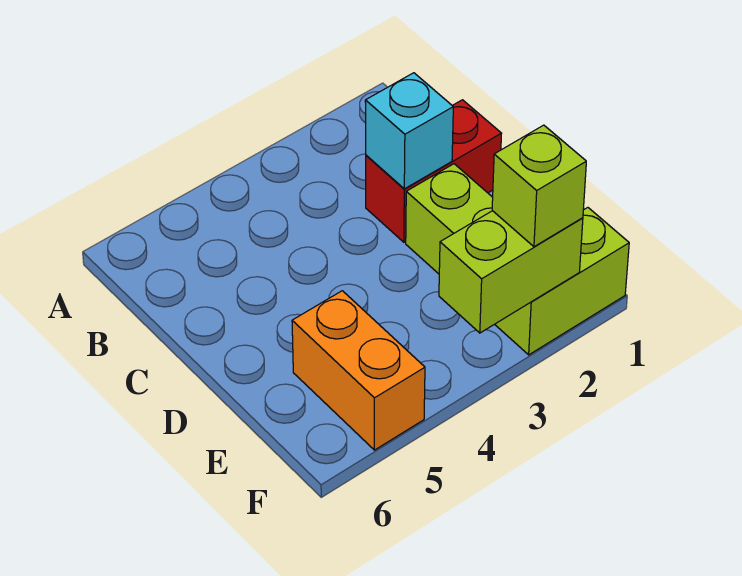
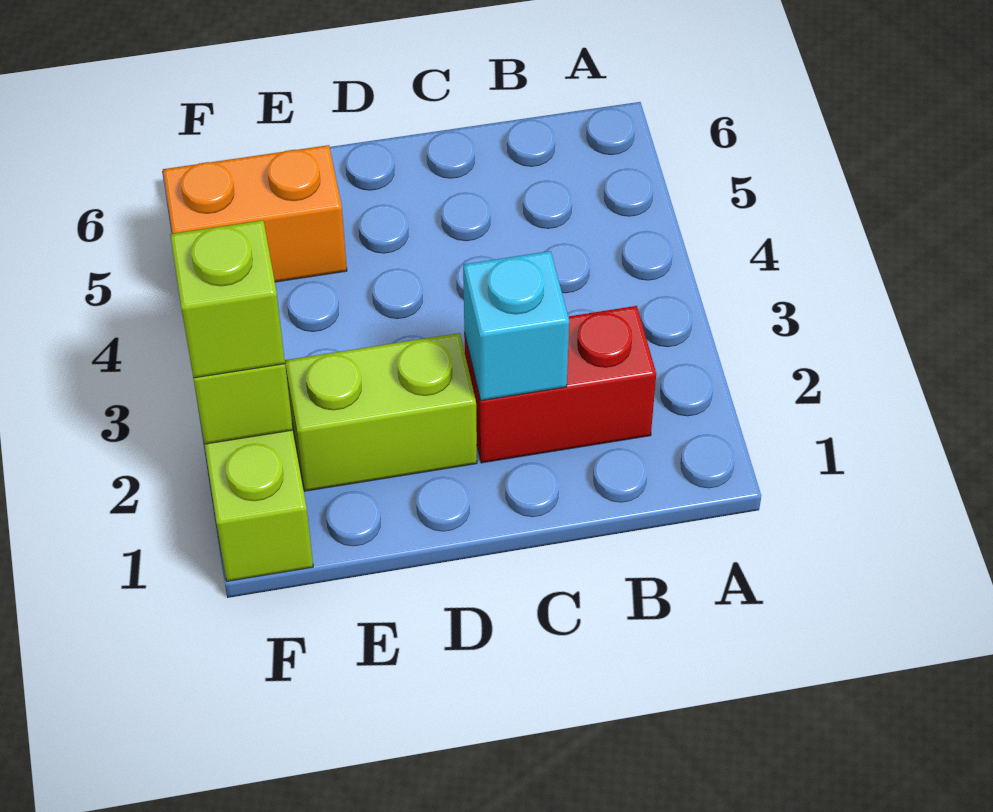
red 1x2 brick [366,100,502,242] -> red 1x2 brick turned to [464,306,656,463]

